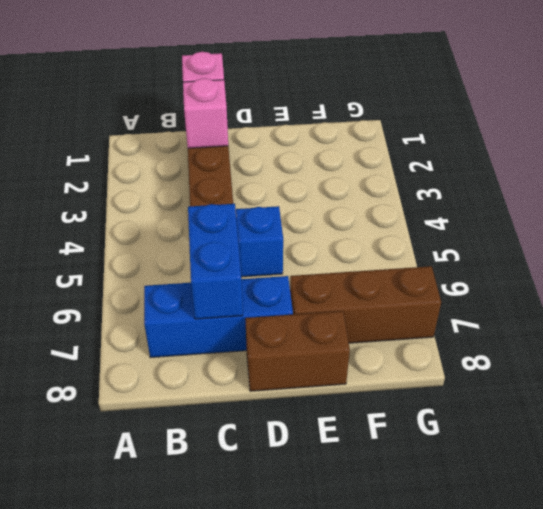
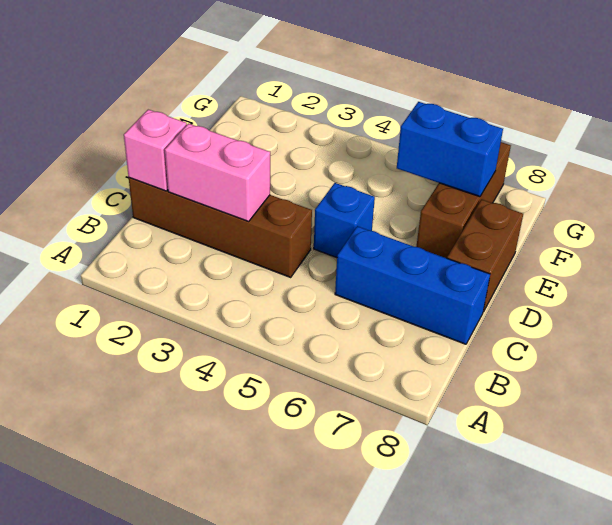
blue 1x3 brick [144,276,293,358] -> blue 1x3 brick turned to [335,226,490,344]
pink 1x1 brick [183,78,228,148] -> pink 1x2 brick [165,124,270,221]
blue 1x2 brick [188,204,243,319] -> blue 1x2 brick moved to [397,102,503,197]

